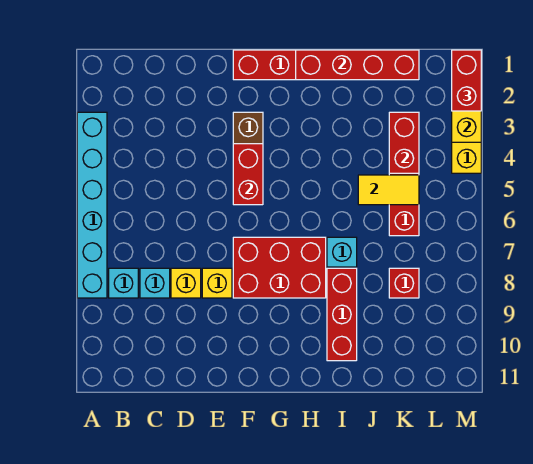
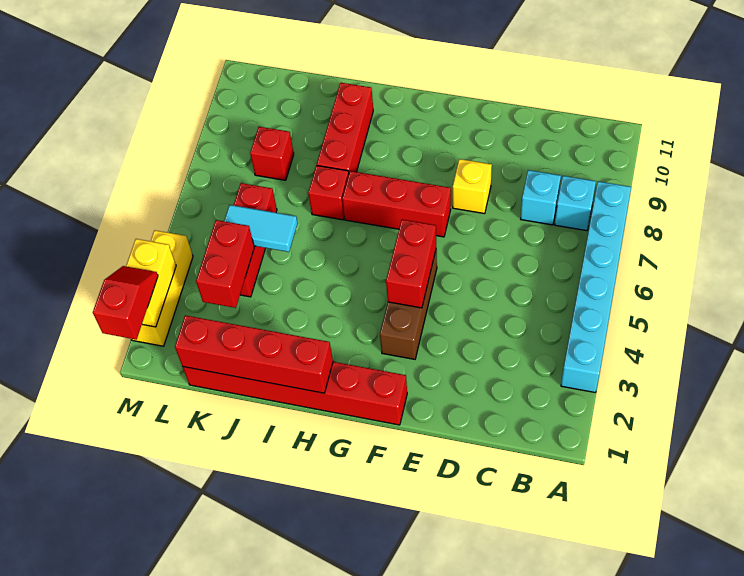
yellow 1x1 brick [171,268,201,298] -> none
red 2x3 brick [233,237,326,298] -> red 1x3 brick [342,171,451,237]
cyan 1x1 brick [327,237,357,267] -> red 1x1 brick [308,165,349,220]
yellow 1x2 tile [358,175,419,205] -> cyan 1x2 tile [224,205,298,252]
red 1x2 brick [452,50,481,111] -> red 1x2 slope [93,266,158,339]

